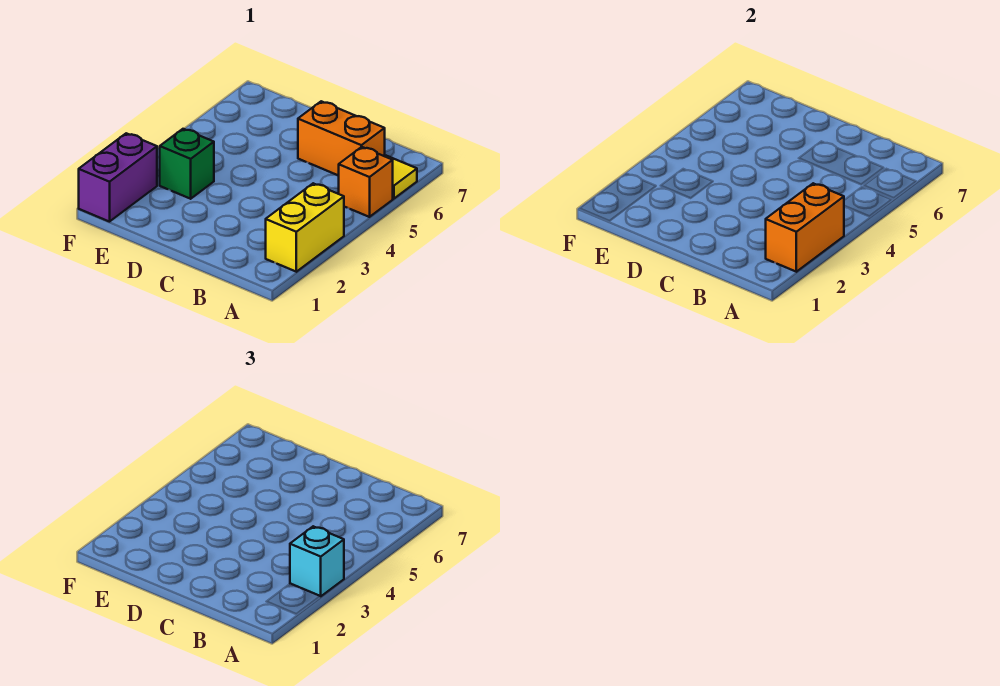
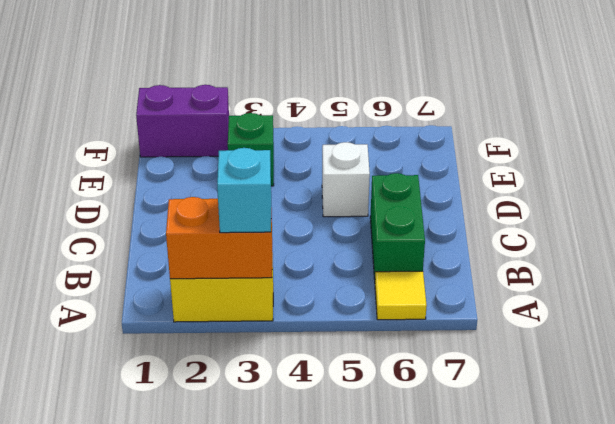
orange 1x1 brick [339,147,393,217] -> none
orange 1x2 brick [298,101,385,176] -> green 1x2 brick [370,173,425,279]
none -> white 1x1 brick [322,142,370,217]

